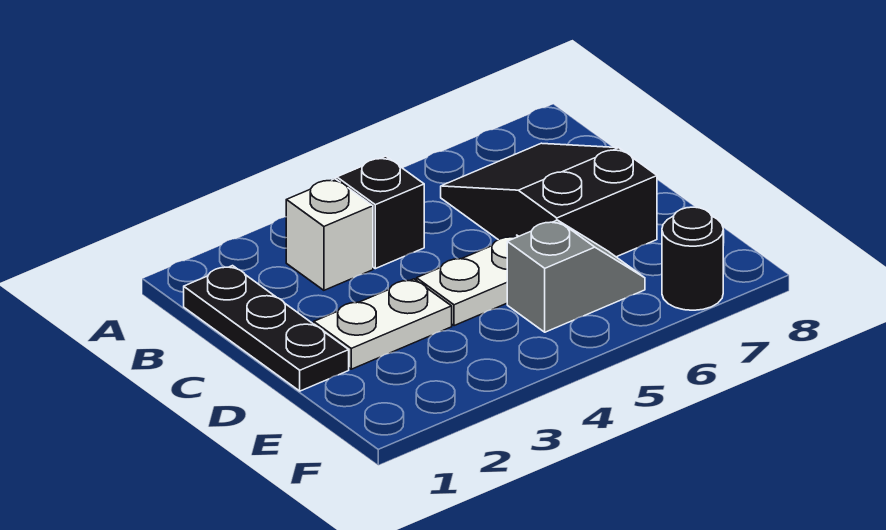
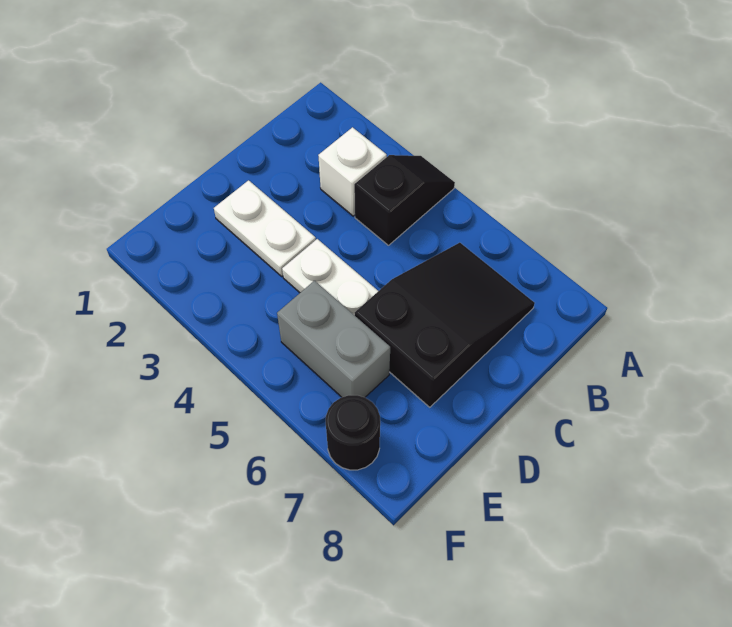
black 1x3 plate [184,266,349,391] -> none
grey 1x2 slope [507,220,645,332] -> grey 1x2 brick [277,281,390,397]

